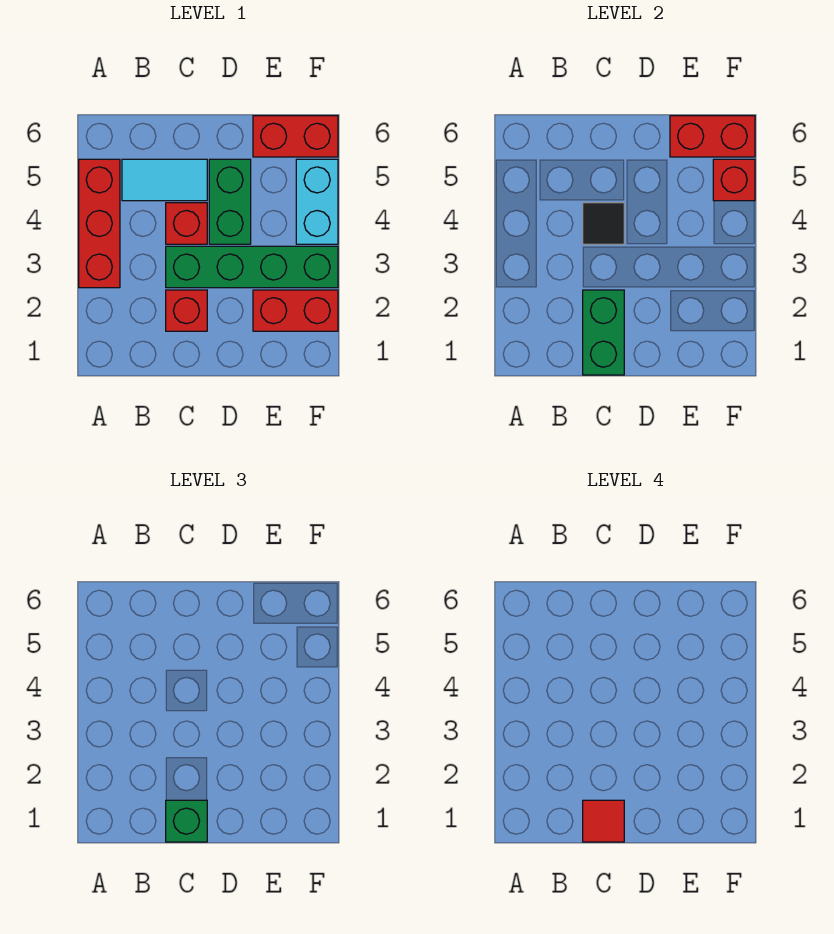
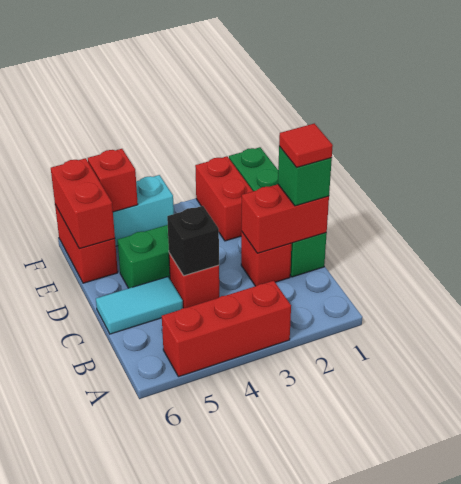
cyan 1x2 tile [122,159,207,201] -> cyan 1x2 tile turned to [96,277,183,334]
green 1x2 brick [583,290,624,375] -> red 1x2 brick [241,184,329,253]
green 1x4 brick [166,246,338,288] -> green 1x4 brick moved to [229,147,327,277]
black 1x1 tile [583,203,624,244] -> black 1x1 brick [167,206,219,276]

